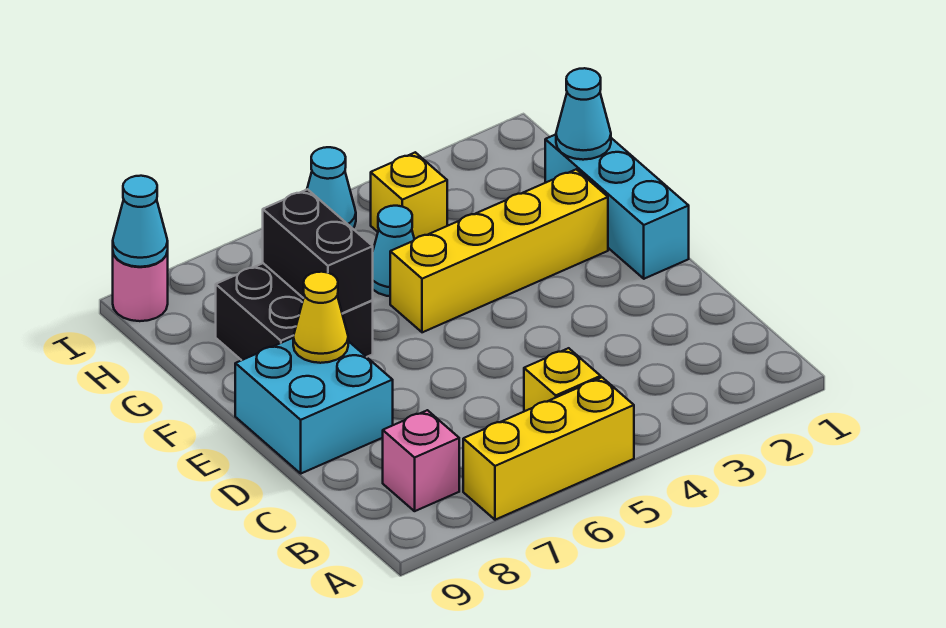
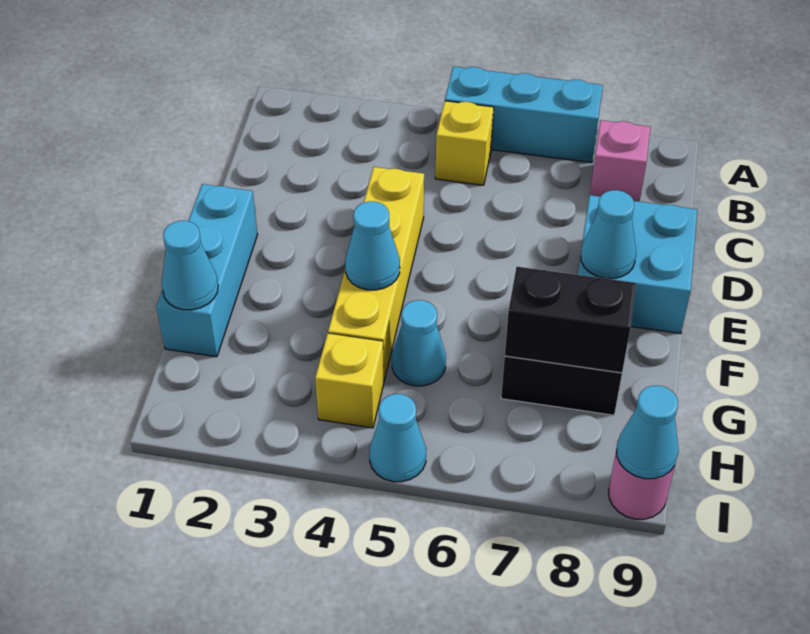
yellow 1x3 brick [463,378,634,520] -> cyan 1x3 brick [445,67,603,163]
yellow 1x1 cone [293,272,348,363] -> cyan 1x1 cone [581,190,636,279]
yellow 1x4 brick [390,169,608,332] -> yellow 1x4 brick turned to [328,167,424,380]
none -> cyan 1x1 cone [345,201,400,290]
black 1x2 brick [263,189,373,313] -> black 1x2 brick turned to [505,267,636,373]

